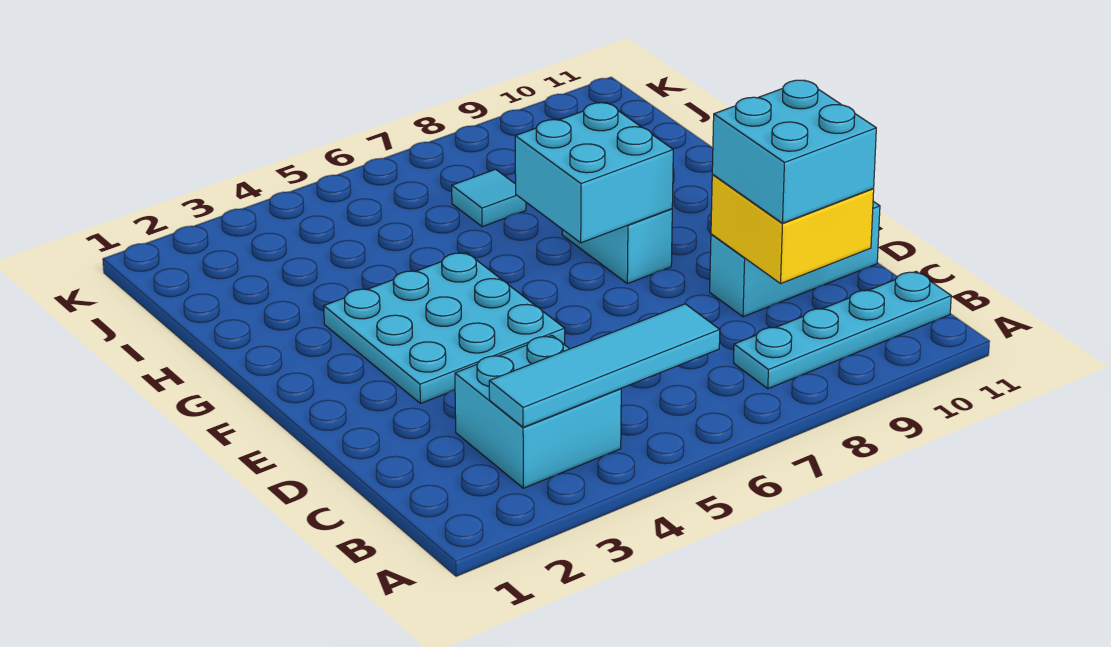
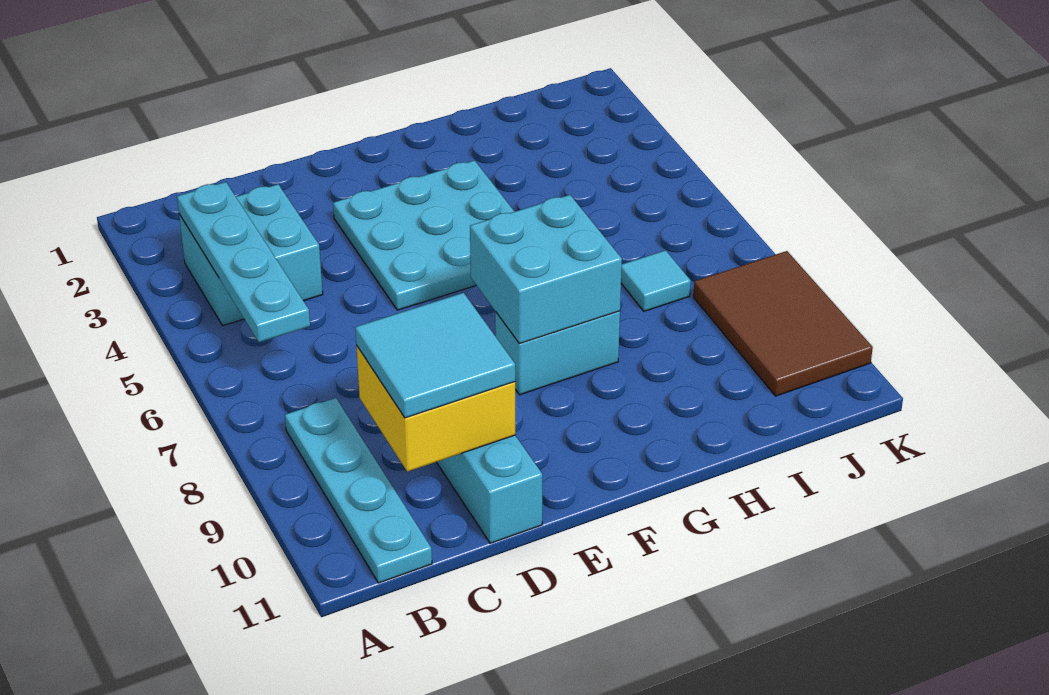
cyan 1x4 tile [489,304,720,427] -> cyan 1x4 plate [177,182,310,342]
cyan 2x2 brick [712,80,876,223] -> cyan 2x2 tile [355,293,515,418]
none -> brown 2x3 tile [693,251,873,396]

